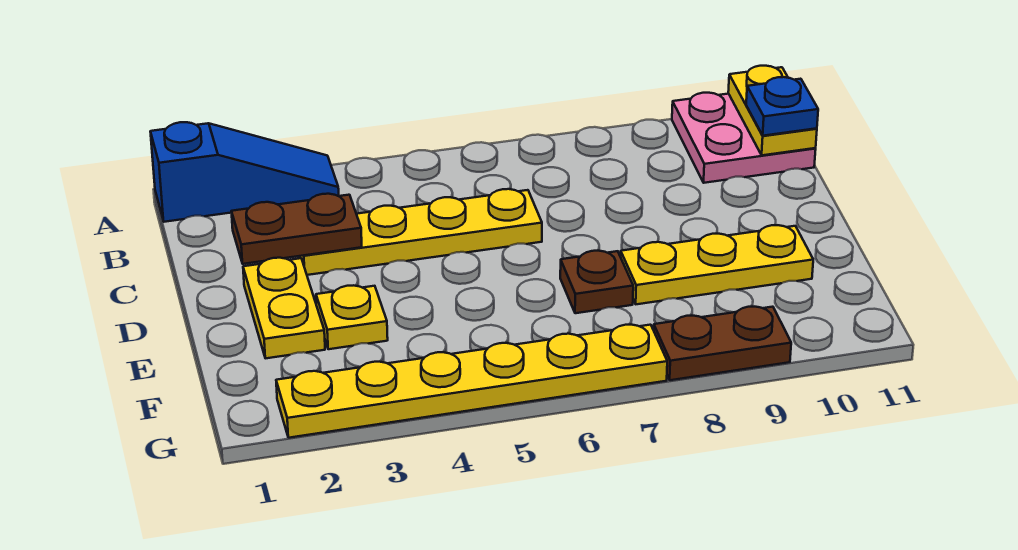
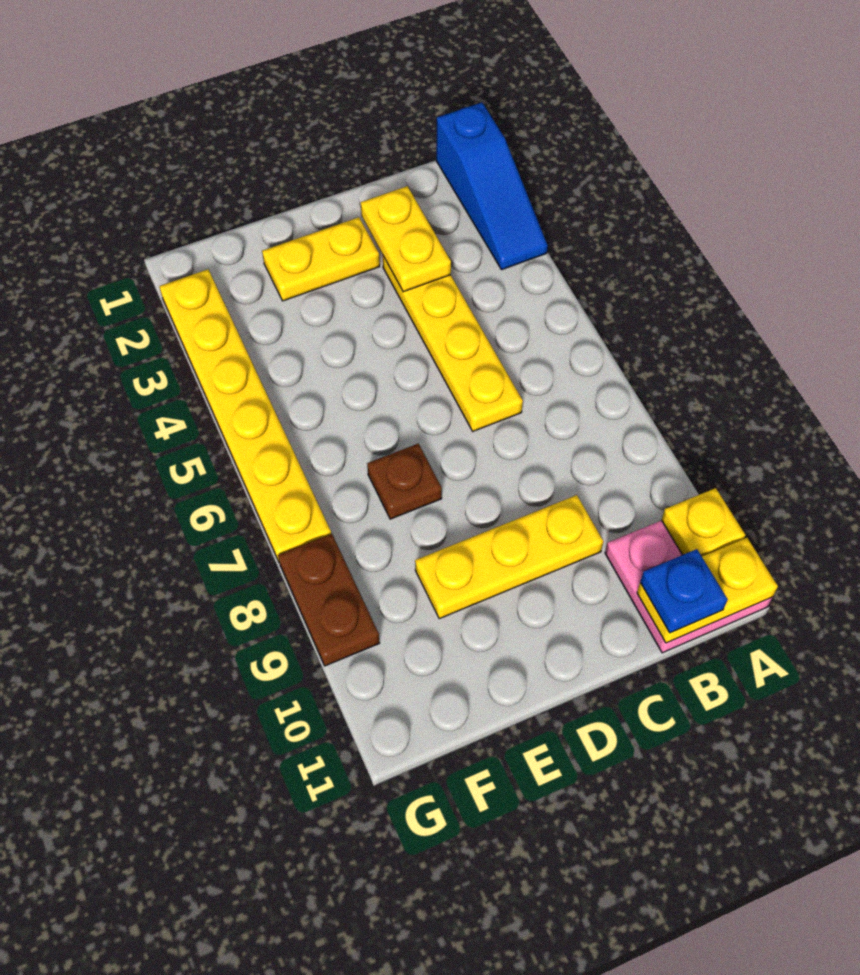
brown 1x2 plate [231,194,362,264] -> yellow 1x2 plate [361,186,451,292]
yellow 1x1 plate [316,285,388,349] -> yellow 1x1 plate moved to [662,488,745,556]
yellow 1x3 plate [621,225,813,304] -> yellow 1x3 plate turned to [415,495,603,619]

